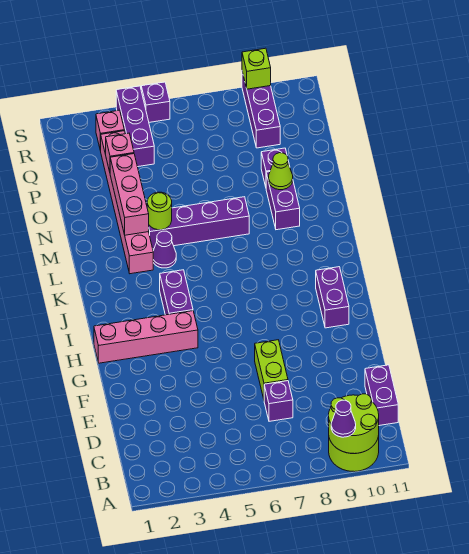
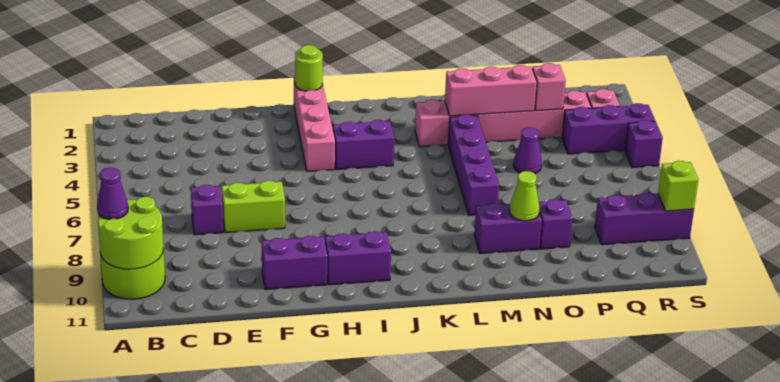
purple 1x2 brick [365,365,398,426] -> purple 1x2 brick moved to [262,236,327,290]
purple 1x1 cone [153,231,176,268] -> purple 1x1 cone moved to [514,127,542,173]
lime 1x1 round brick [147,192,172,230] -> lime 1x1 round brick moved to [295,45,323,91]

